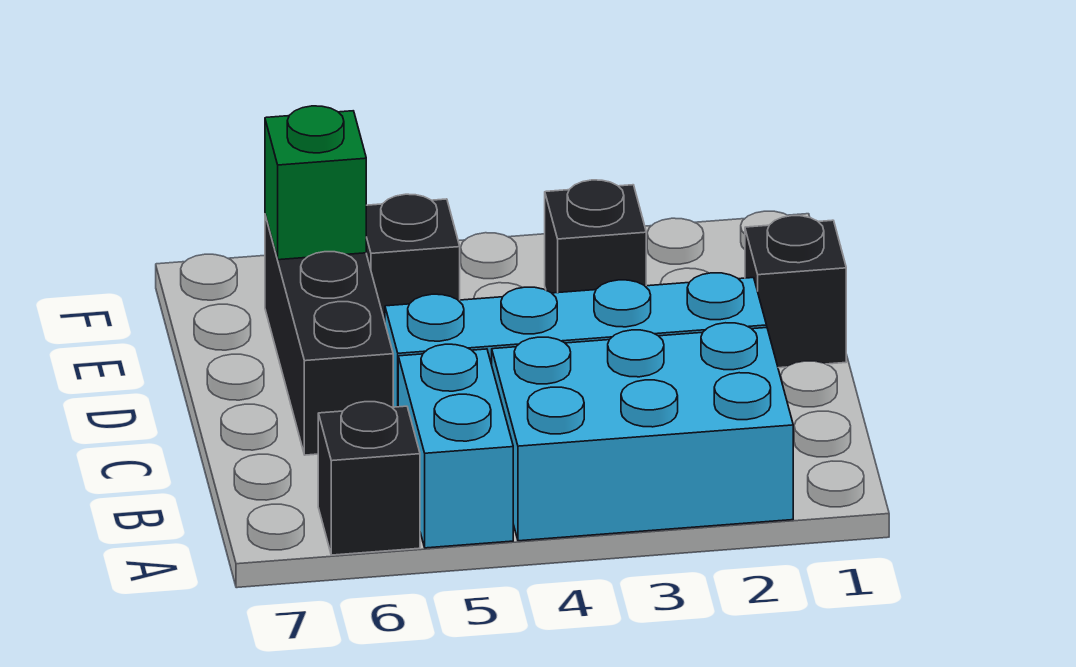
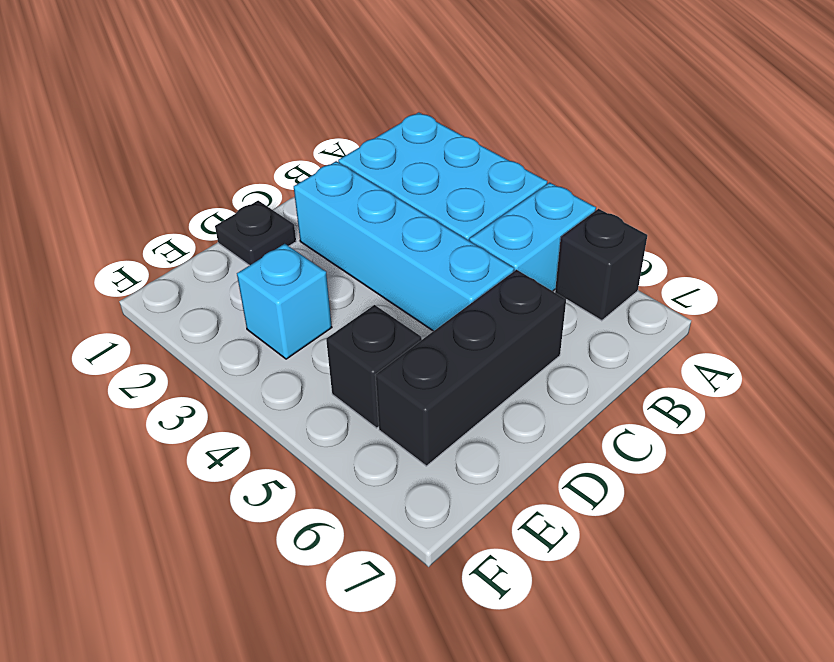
black 1x1 brick [745,216,846,368] -> black 1x1 plate [215,201,296,266]
black 1x1 brick [545,180,646,293] -> cyan 1x1 brick [237,244,332,359]
green 1x1 brick [265,106,366,260] -> none

